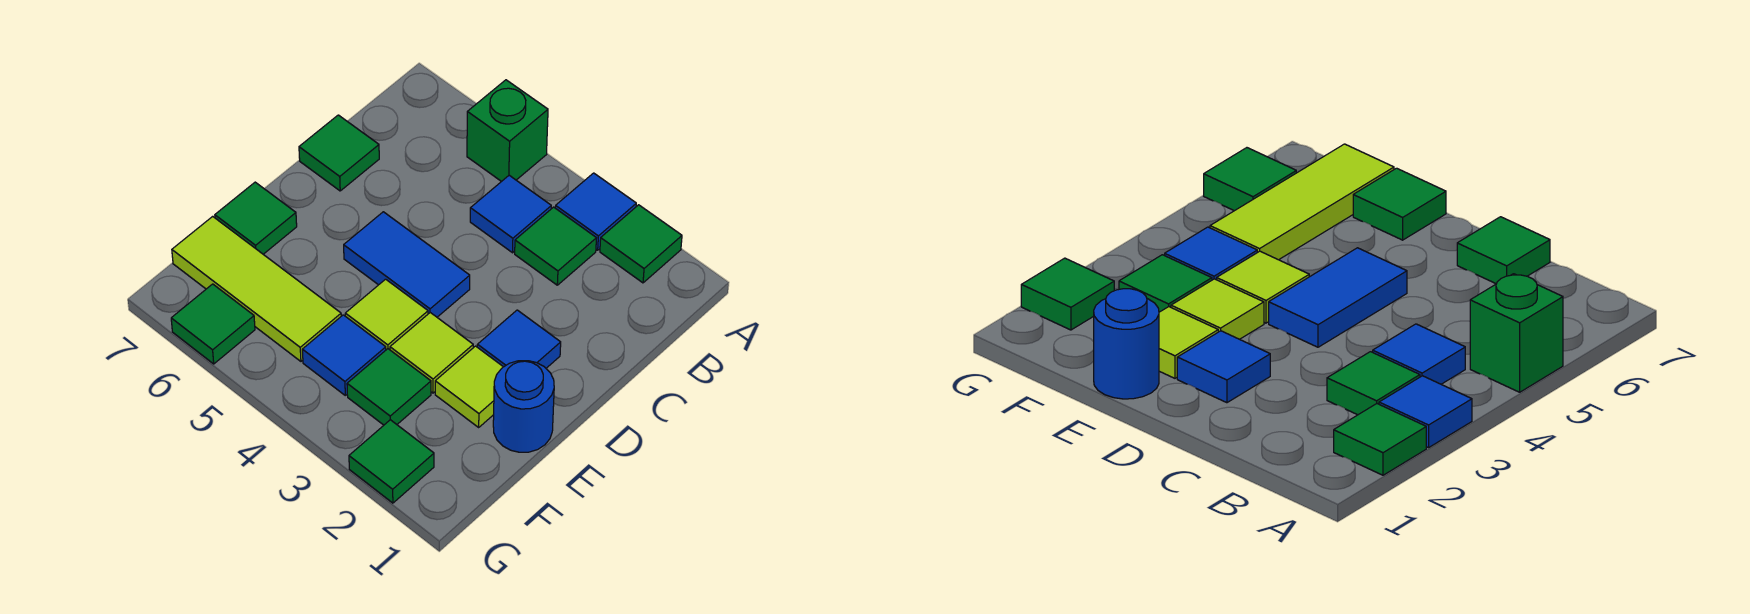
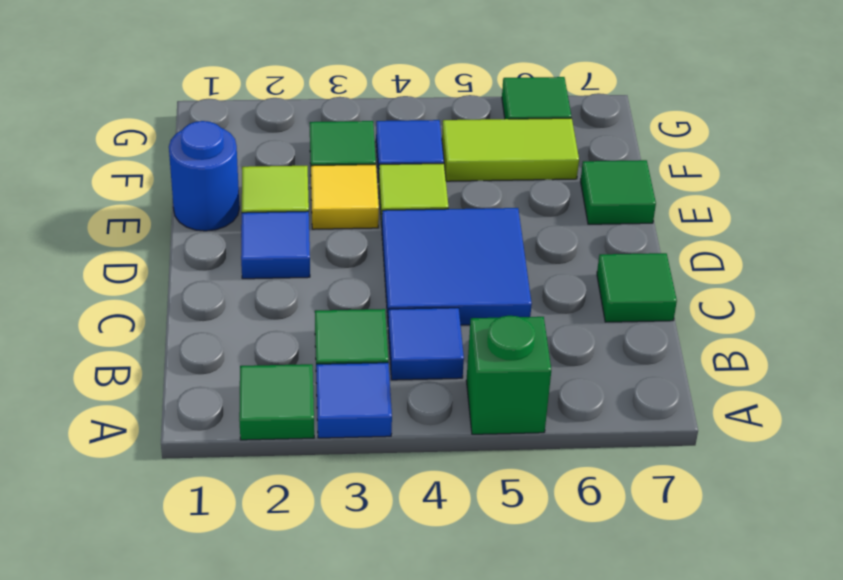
blue 1x2 tile [344,212,470,317] -> blue 2x2 tile [382,208,532,325]
lime 1x1 tile [390,313,473,393] -> yellow 1x1 tile [311,165,379,229]
lime 1x3 tile [172,216,341,361] -> lime 1x2 tile [442,118,579,181]
green 1x1 tile [349,420,434,503] -> none

